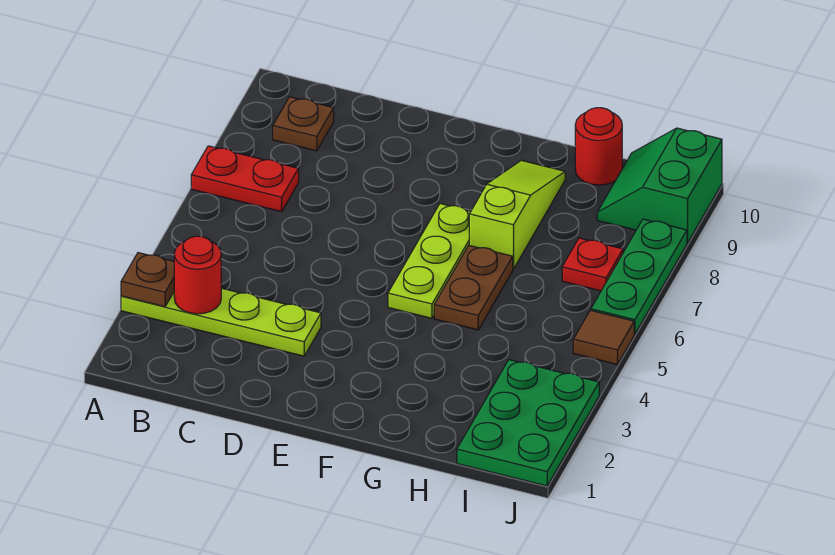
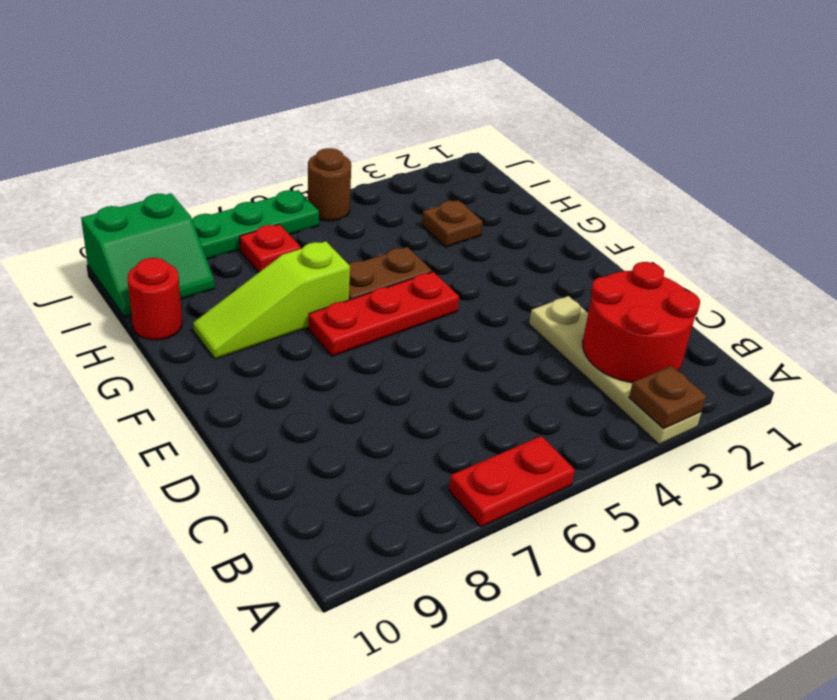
lime 1x4 plate [121,288,321,356] -> tan 1x4 plate [529,296,702,444]
red 1x2 plate [191,146,299,212] -> red 1x2 plate turned to [449,436,575,527]
red 1x1 round brick [174,236,221,314] -> red 2x2 round brick [583,262,700,383]
brown 1x1 plate [273,97,334,151] -> brown 1x1 plate moved to [422,200,483,247]
lime 1x3 plate [388,204,471,318] -> red 1x3 plate [308,272,459,356]
green 2x3 plate [457,360,599,486] -> none
brown 1x1 tile [573,310,634,364] -> brown 1x1 round brick [308,148,351,221]

